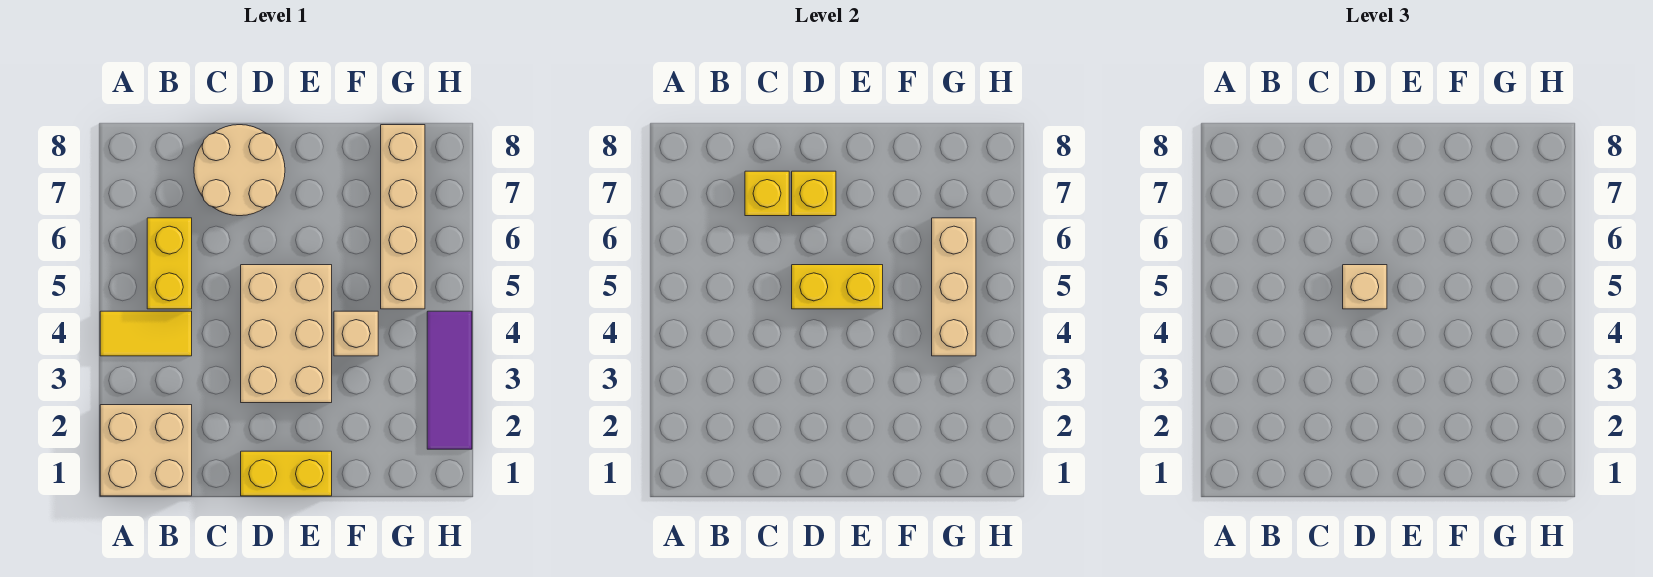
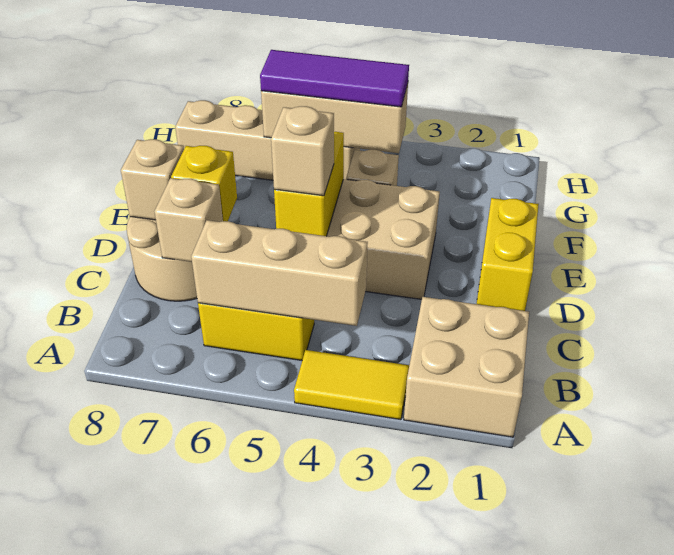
yellow 1x2 tile [100,311,192,356] -> yellow 1x2 tile turned to [294,350,409,420]
none -> tan 1x3 brick [191,220,368,326]
yellow 1x1 brick [745,171,789,216] -> tan 1x1 brick [154,178,223,262]
none -> tan 1x1 brick [121,139,184,220]
purple 1x3 tile [427,311,472,449] -> purple 1x3 tile moved to [260,50,409,107]

